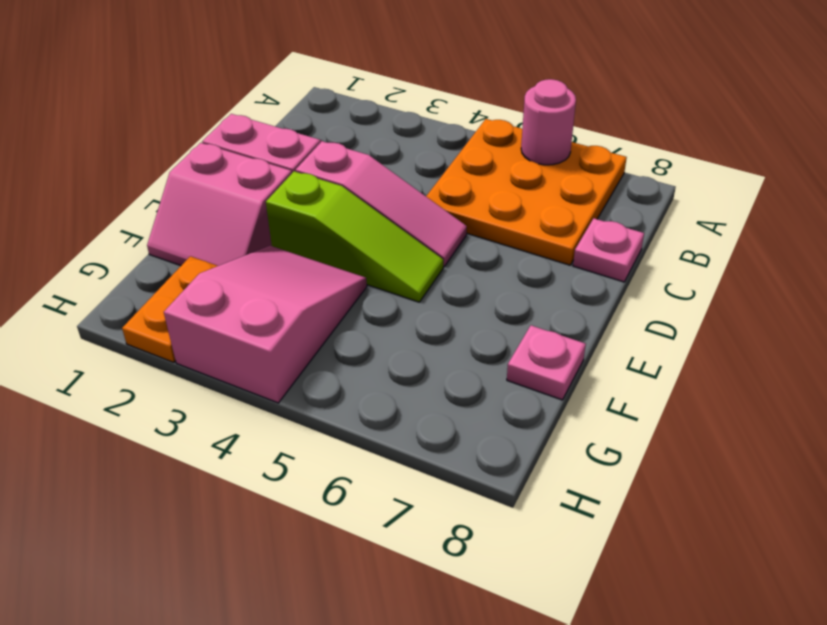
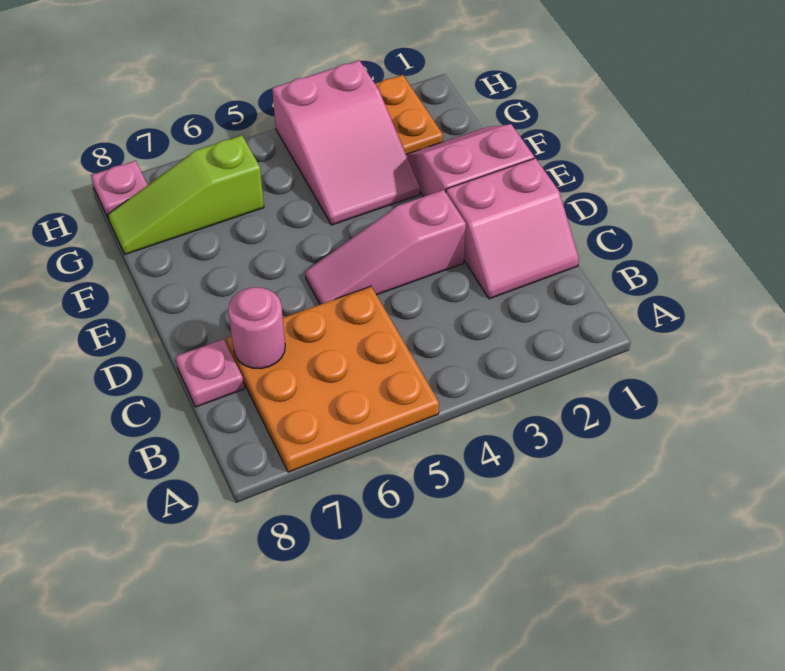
pink 1x1 round brick [521,79,576,165] -> pink 1x1 round brick moved to [228,287,285,369]
lime 1x3 slope [266,171,443,302] -> lime 1x3 slope moved to [108,135,264,254]
pink 1x1 plate [507,325,586,400] -> pink 1x1 plate moved to [91,161,147,220]

